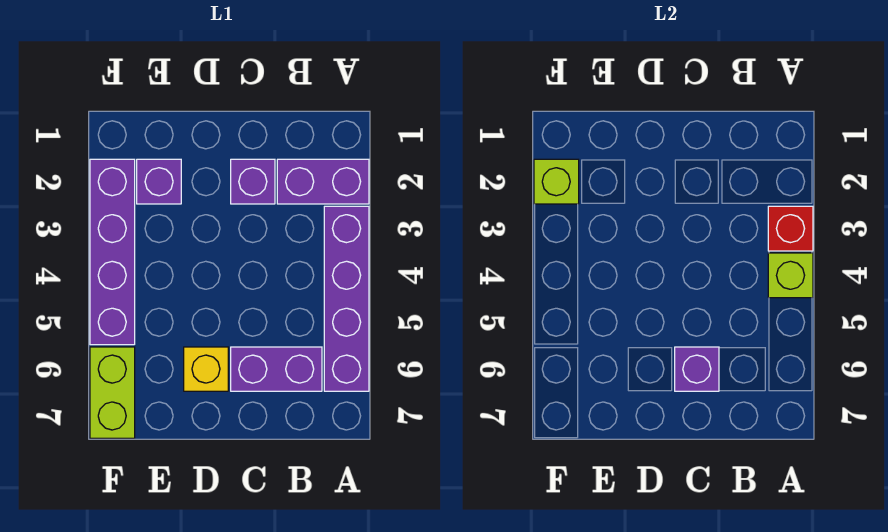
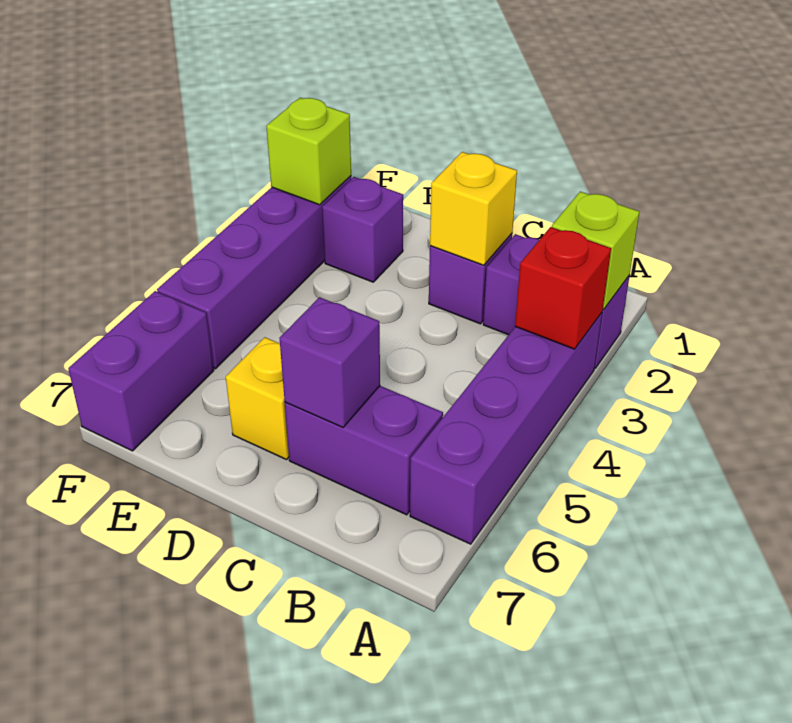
lime 1x1 brick [768,253,813,298] -> lime 1x1 brick moved to [552,192,639,310]
none -> yellow 1x1 brick [430,152,517,265]
lime 1x2 brick [90,347,135,438] -> purple 1x2 brick [68,291,214,451]

